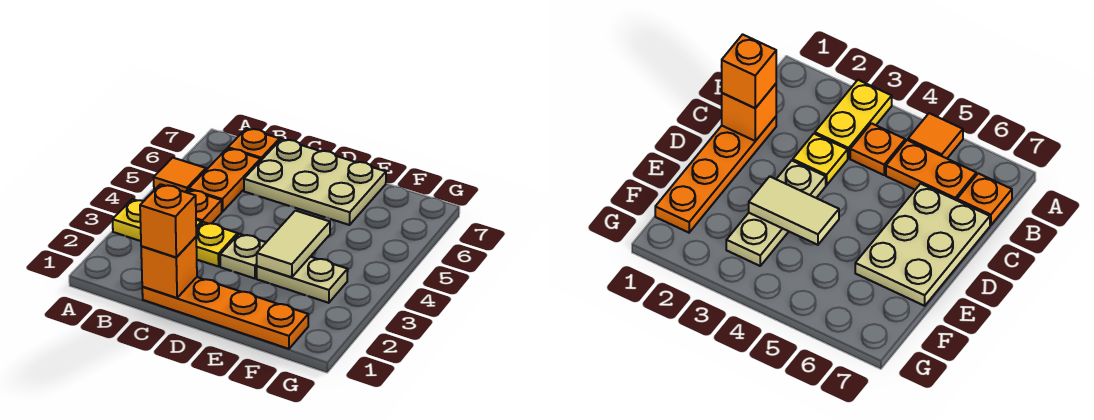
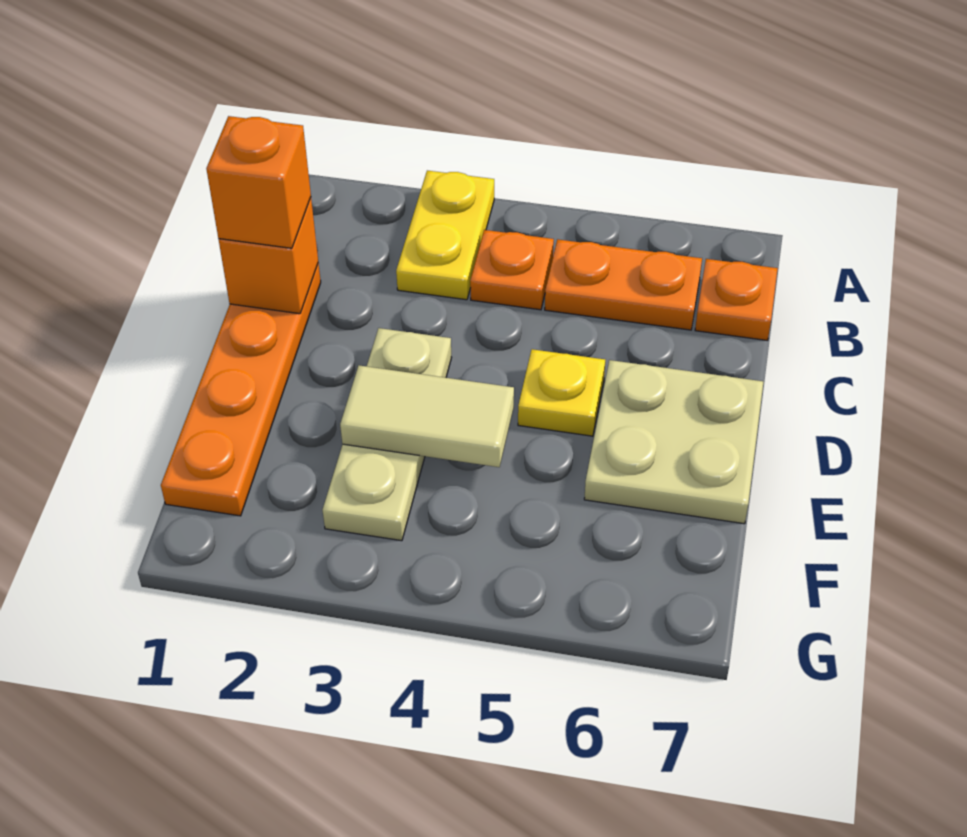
orange 1x1 tile [154,158,206,192] -> none
yellow 1x1 plate [196,222,238,267] -> yellow 1x1 plate moved to [518,349,605,436]
tan 2x3 plate [244,139,386,225] -> tan 2x2 plate [584,360,763,524]

